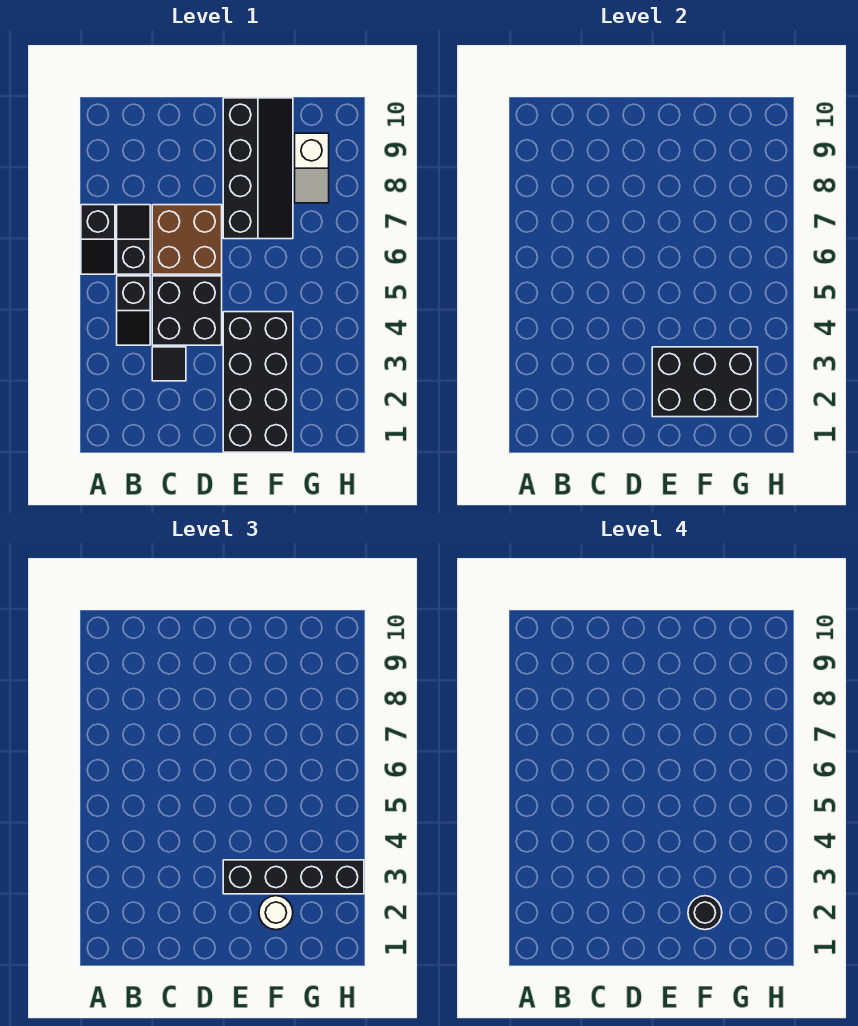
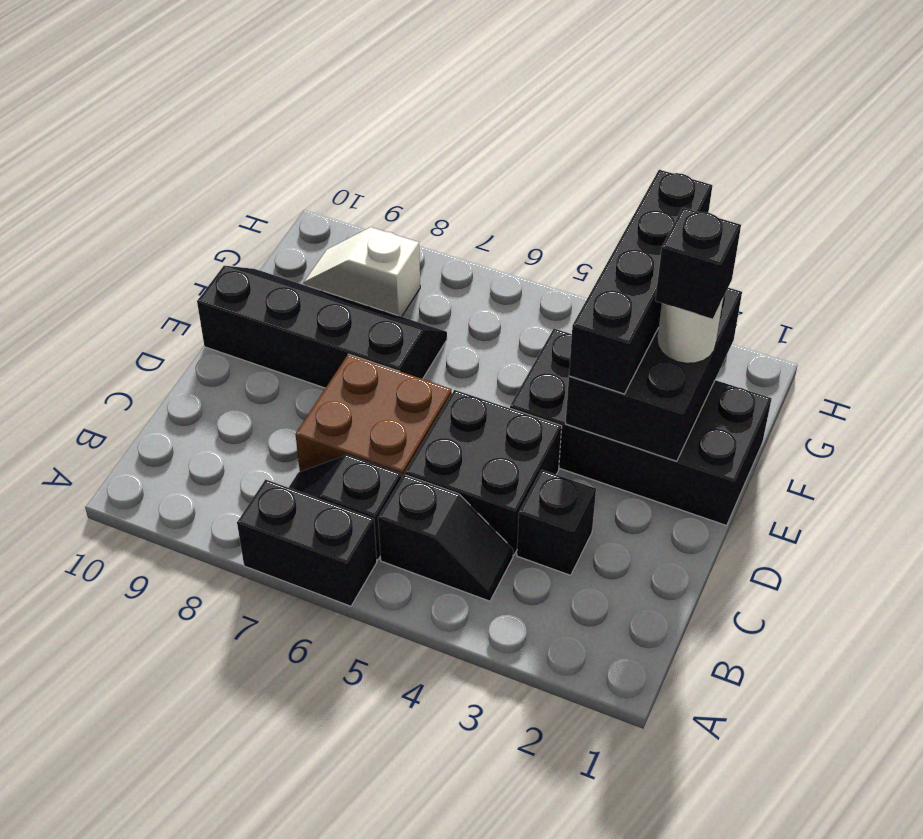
black 1x2 slope [81,205,115,274] -> black 1x2 brick [237,479,377,606]
black 1x1 tile [152,347,186,381] -> black 1x1 brick [517,470,596,575]
black 1x1 round brick [688,896,722,930] -> black 1x1 brick [655,208,741,319]
white 1x2 slope [295,133,329,203] -> white 1x2 slope turned to [303,227,420,317]

